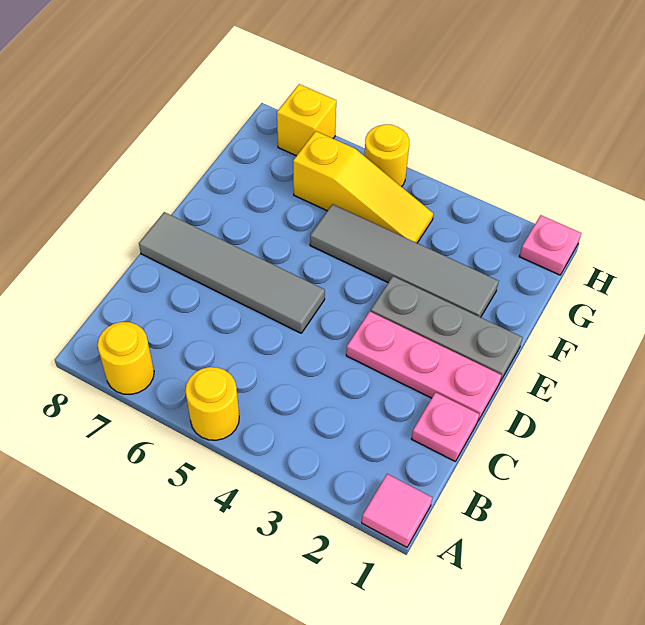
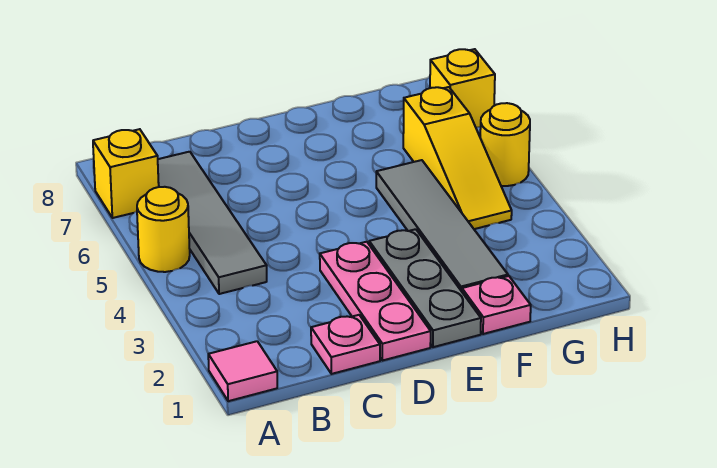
yellow 1x1 round brick [98,322,154,394] -> yellow 1x1 brick [93,129,159,218]
grey 1x4 tile [139,212,325,333] -> grey 1x4 tile moved to [158,152,267,294]
pink 1x1 plate [519,215,581,275] -> pink 1x1 plate moved to [462,276,531,334]

